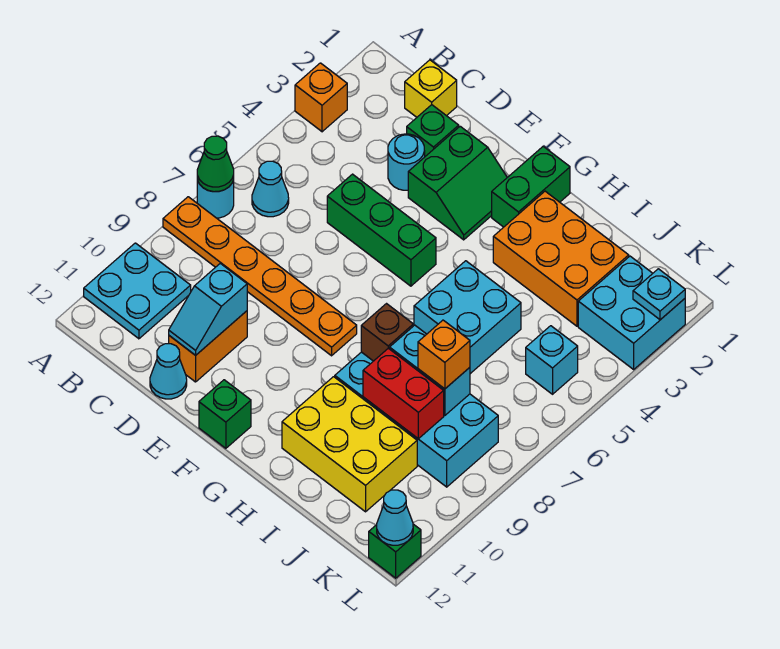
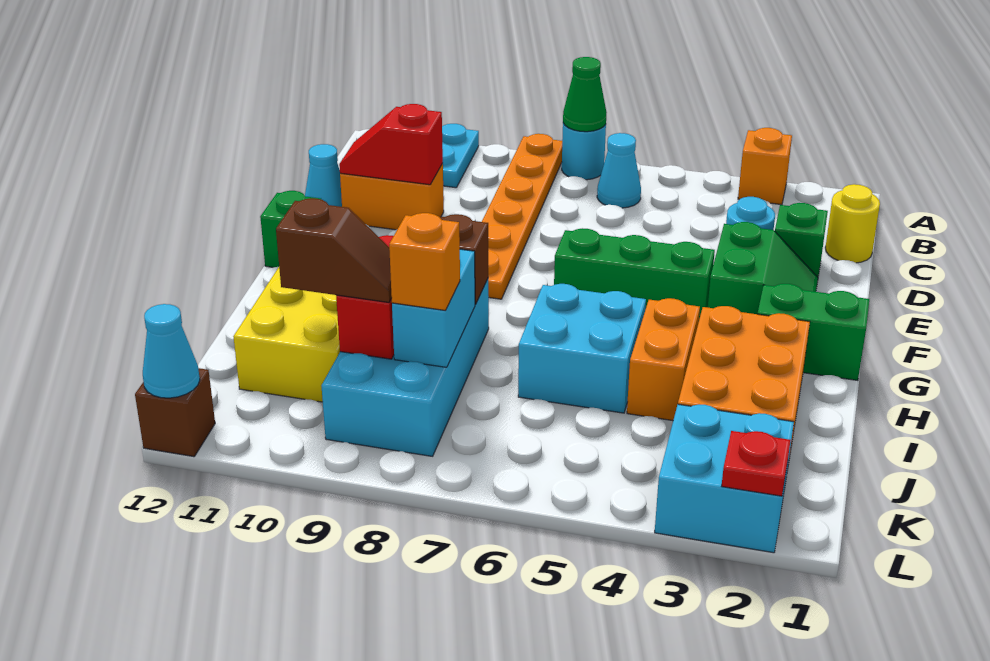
yellow 1x1 brick [405,60,457,117] -> yellow 1x1 round brick [825,184,880,263]
green 1x3 brick [327,174,436,286] -> green 1x3 brick turned to [554,228,715,319]
cyan 1x2 slope [169,263,247,355] -> red 1x2 slope [339,104,443,185]
green 2x2 slope [408,126,507,240] -> green 2x2 slope turned to [708,222,818,314]
none -> orange 1x2 brick [627,298,700,421]
none -> brown 1x2 slope [276,198,392,302]
cyan 1x1 brick [526,326,578,394] -> none
cyan 1x1 plate [633,269,685,320] -> red 1x1 plate [722,431,791,496]
green 1x1 brick [369,524,421,578] -> brown 1x1 brick [135,368,215,457]

